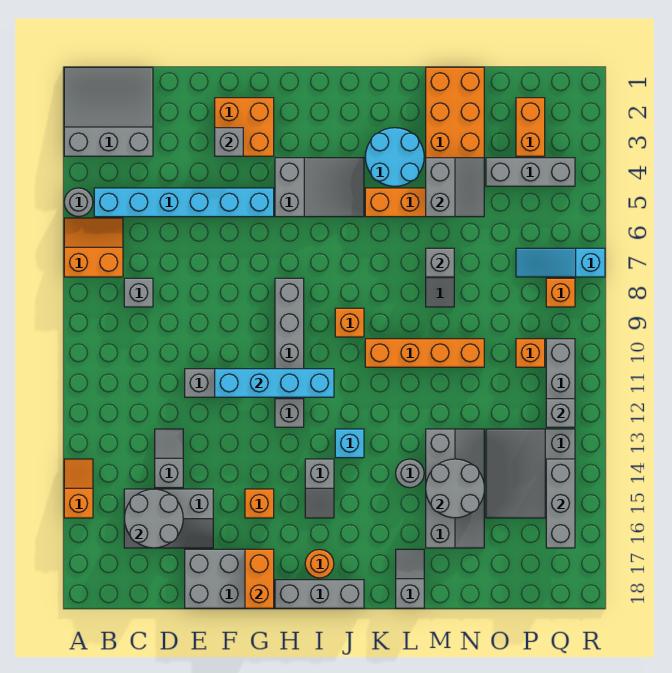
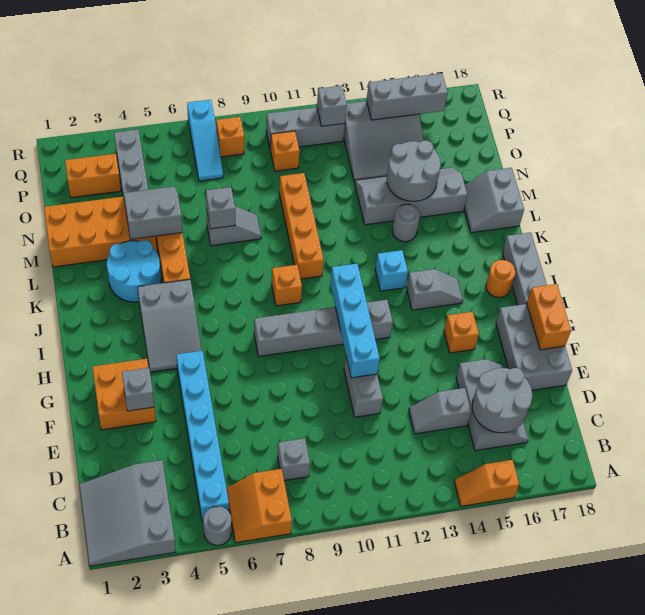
orange 1x2 brick [245,549,274,608] -> orange 1x2 brick turned to [527,284,571,350]
grey 2x3 slope [275,158,364,217] -> grey 2x3 slope turned to [138,280,201,372]
grey 1x2 slope [396,549,424,608] -> grey 2x2 slope [464,168,524,233]

